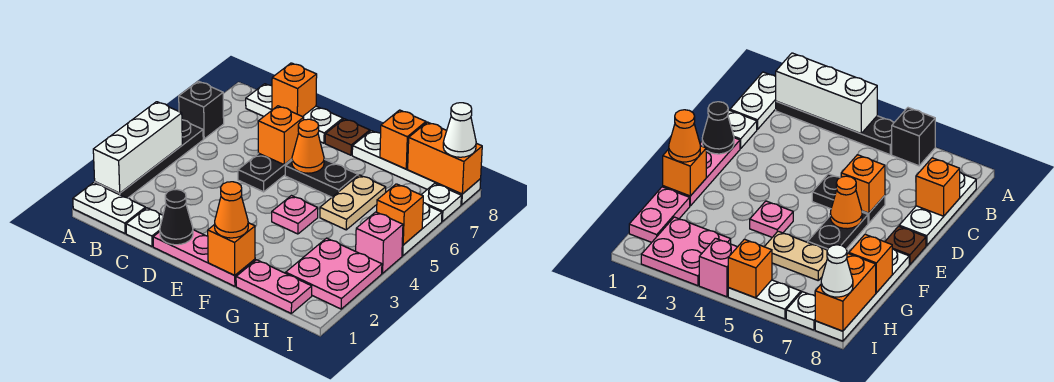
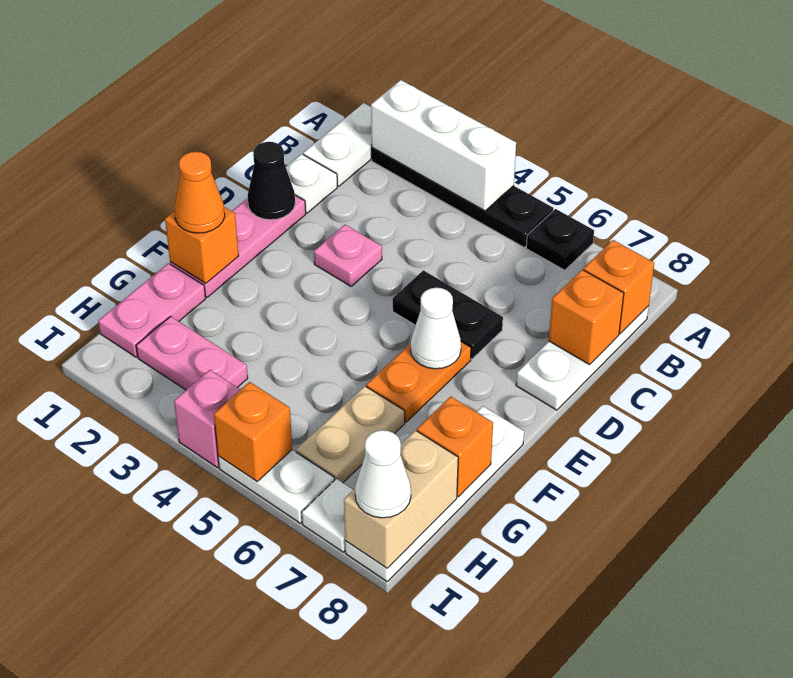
black 1x1 brick [179,81,224,139] -> black 1x1 plate [526,209,594,270]
orange 1x1 brick [258,106,304,165] -> orange 1x1 brick moved to [584,240,654,334]
black 1x2 plate [285,159,358,197] -> orange 1x2 plate [366,342,471,422]
orange 1x1 cone [292,119,324,173] -> white 1x1 cone [411,288,461,369]
brown 1x1 plate [325,119,370,155] -> none
pink 1x1 plate [272,196,318,234] -> pink 1x1 plate moved to [314,225,382,286]
tan 1x2 plate [320,175,386,230] -> tan 1x2 plate turned to [296,386,405,483]
pink 2x2 plate [286,238,382,309] -> pink 1x2 plate [136,316,248,390]
orange 1x2 brick [408,122,482,194] -> tan 1x2 brick [344,430,458,568]

